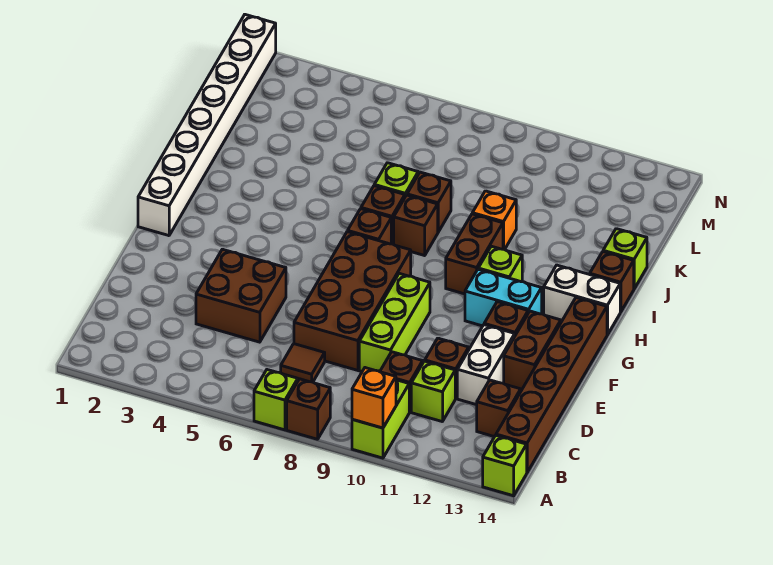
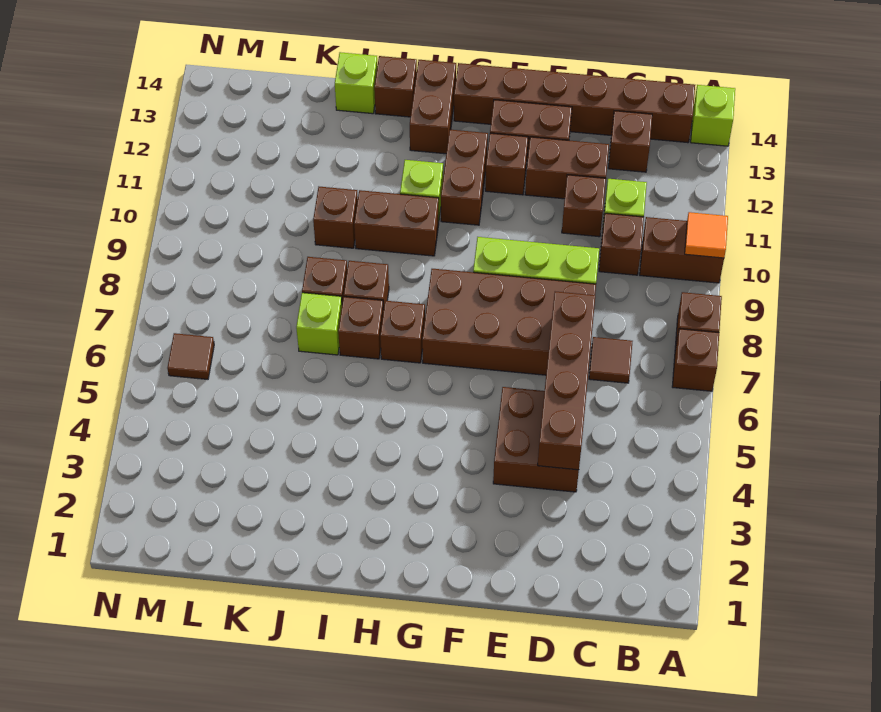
lime 1x1 brick [254,370,298,430] -> brown 1x1 brick [672,329,719,391]
lime 1x2 brick [352,380,409,458] -> brown 1x2 brick [640,217,724,283]
orange 1x1 brick [352,368,396,428] -> orange 1x1 tile [685,212,728,258]
none -> brown 1x4 brick [538,292,595,470]
white 1x2 brick [457,325,515,405] -> brown 1x2 brick [525,137,609,199]
white 1x8 brick [138,15,276,236] -> none
cyan 1x2 brick [465,269,542,326] -> brown 1x2 brick [441,130,488,225]
white 1x2 brick [544,265,620,335] -> brown 1x2 brick [410,60,456,154]
orange 1x1 brick [472,191,516,250] -> brown 1x1 brick [313,187,358,248]
none -> brown 1x1 tile [167,333,214,379]

